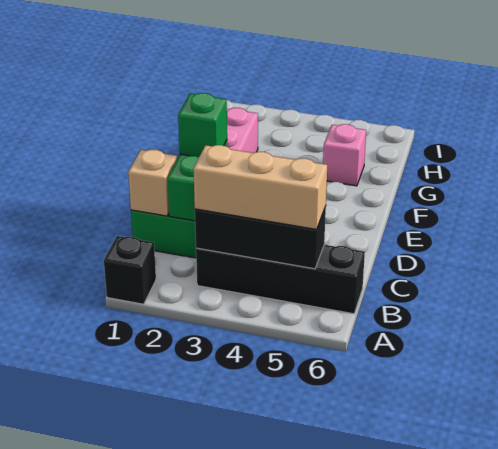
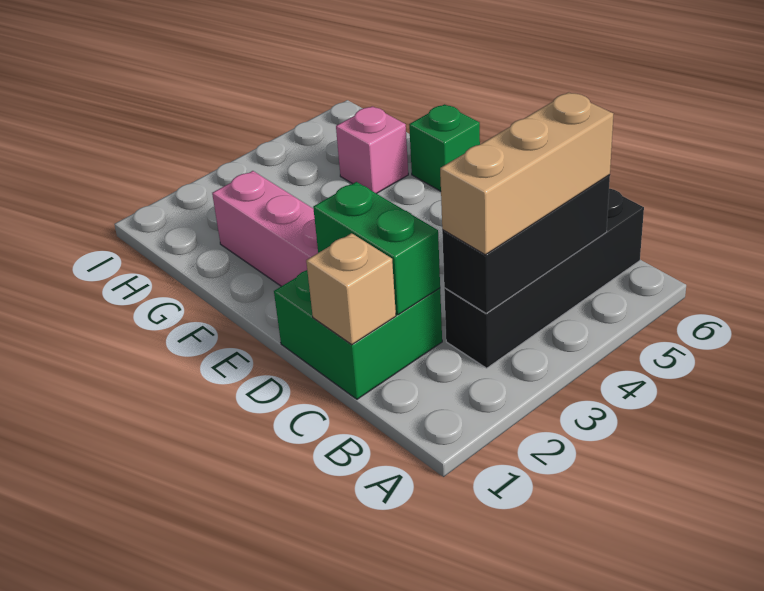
black 1x1 brick [104,236,156,304] -> none
green 1x1 brick [178,93,227,157] -> green 1x1 brick moved to [409,104,480,191]

